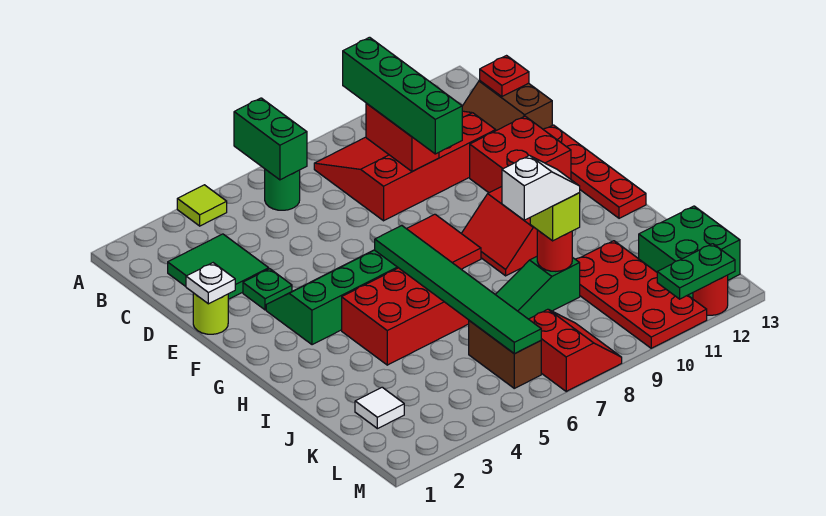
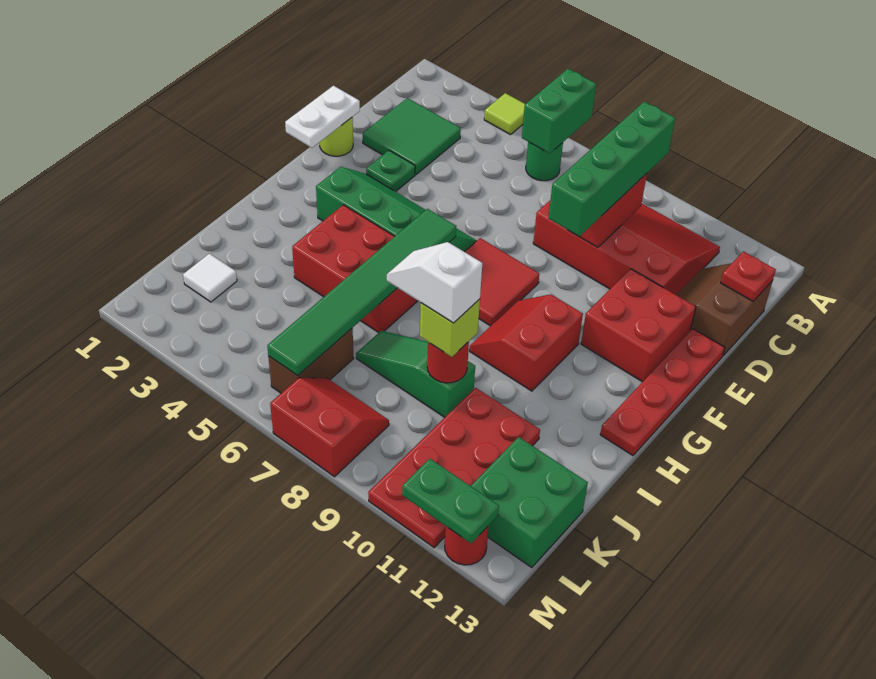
white 1x1 plate [186,263,235,304] -> white 1x2 plate [285,86,360,148]
white 1x2 slope [502,156,580,220] -> white 1x2 slope turned to [387,242,482,323]
red 2x2 slope [529,309,622,391] -> red 2x2 slope turned to [270,378,389,477]

